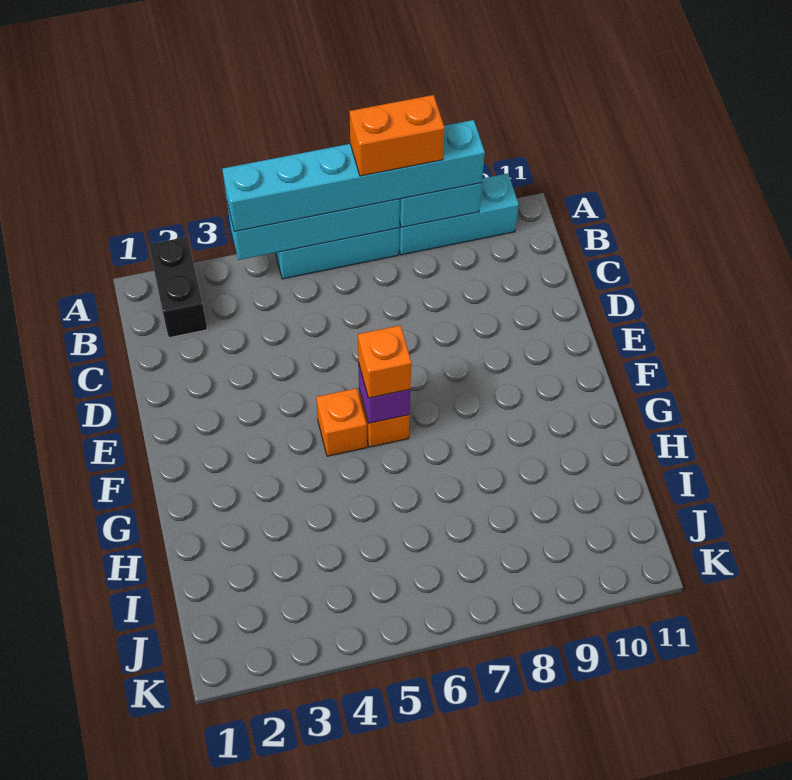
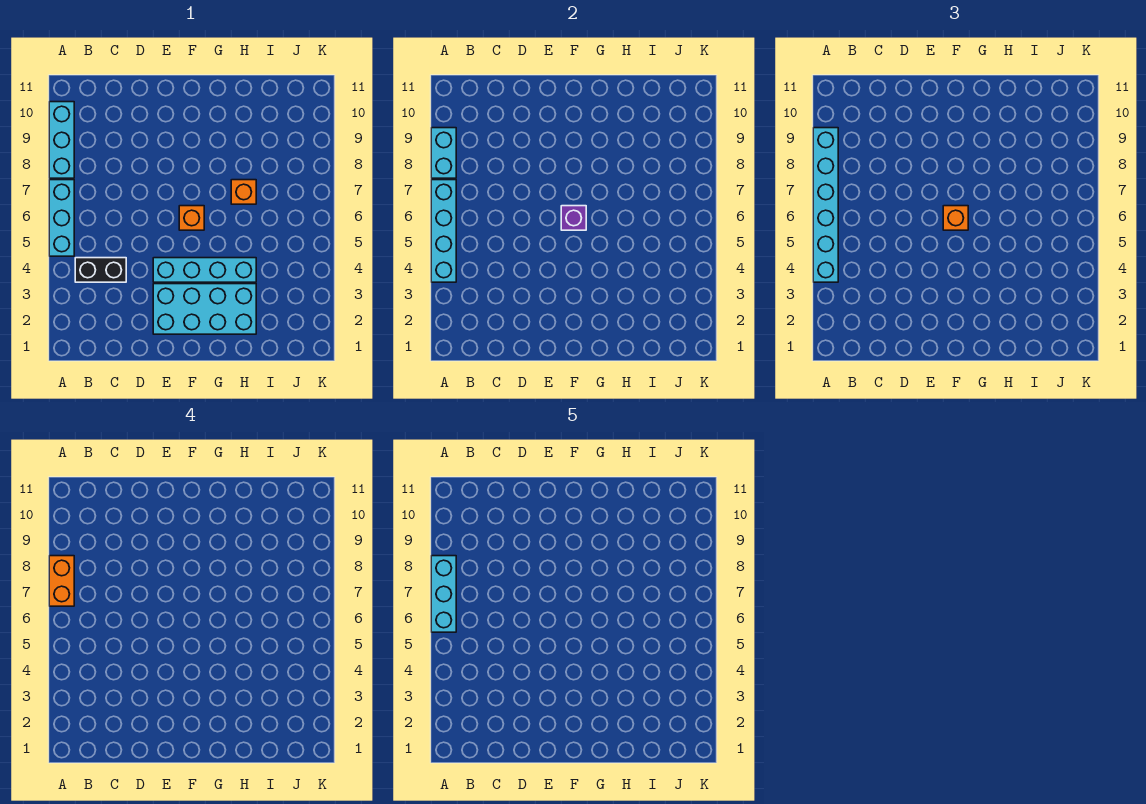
black 1x2 brick [149,237,207,338] -> black 1x2 brick moved to [75,258,126,282]
none -> cyan 1x3 brick [431,556,456,632]
none -> cyan 2x4 brick [153,284,256,334]
none -> cyan 1x4 brick [153,258,256,282]
orange 1x1 brick [316,388,367,456] -> orange 1x1 brick moved to [231,180,256,204]

